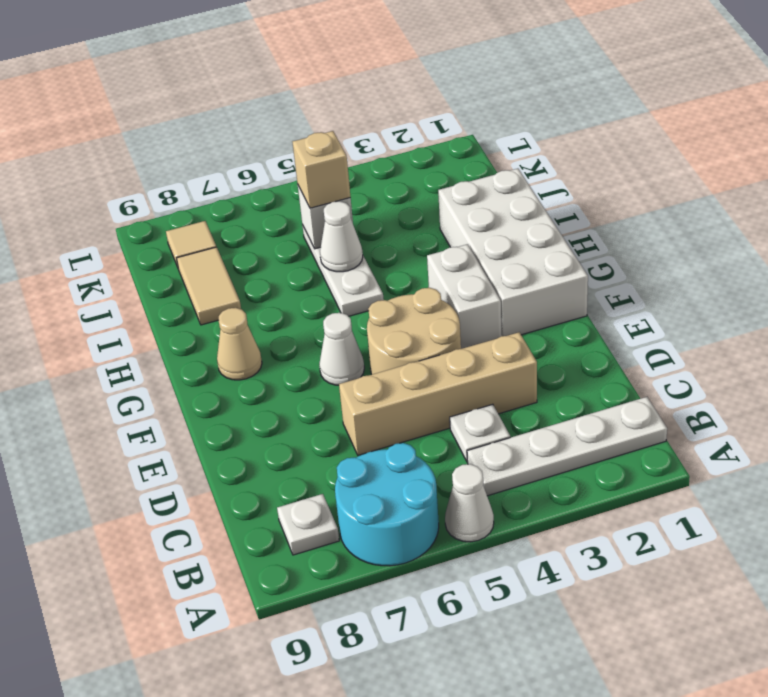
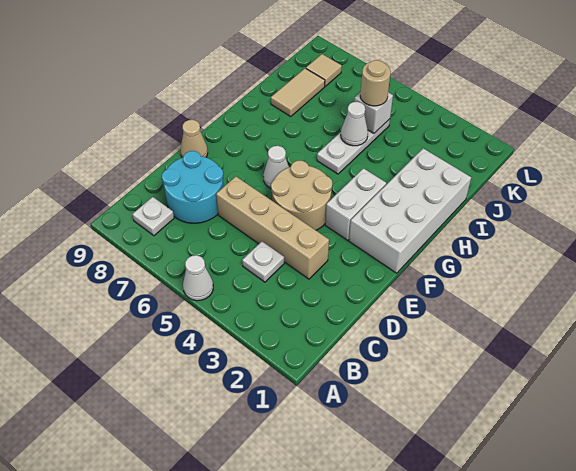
cyan 2x2 round brick [335,443,439,566] -> cyan 2x2 round brick moved to [162,151,223,223]
white 1x4 plate [467,397,667,496] -> none
tan 1x1 cone [217,308,262,380] -> tan 1x1 cone moved to [180,120,208,158]
tan 1x1 brick [293,131,350,208] -> tan 1x1 round brick [360,60,391,106]

